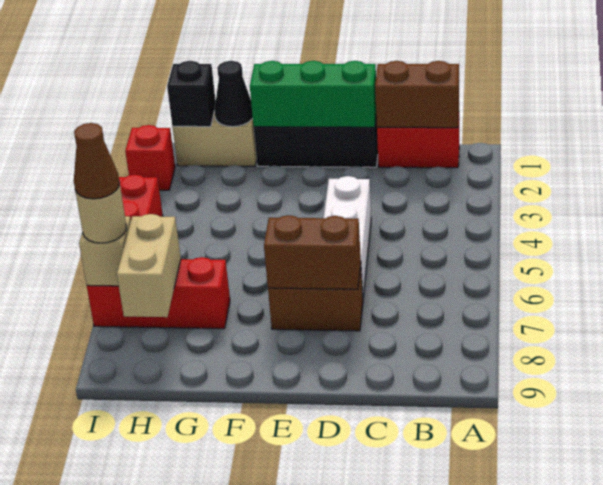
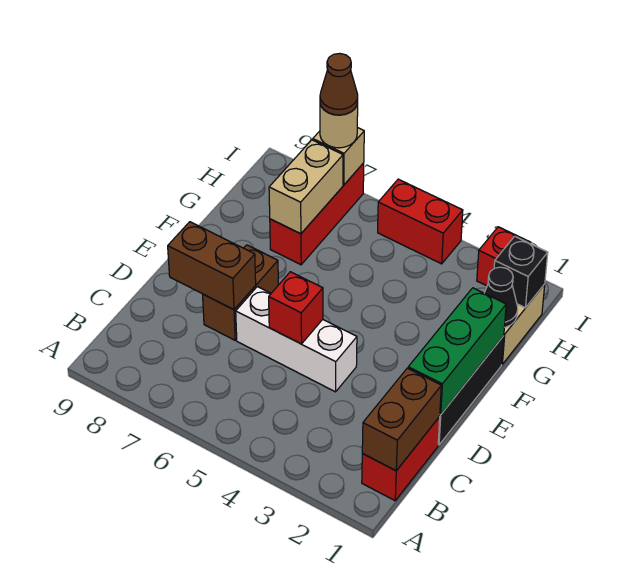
none -> red 1x1 brick [269,272,323,344]
brown 1x2 brick [264,215,361,289] -> brown 1x2 brick turned to [168,222,256,310]
tan 1x2 brick [117,214,181,317] -> tan 1x2 brick turned to [269,140,343,234]

